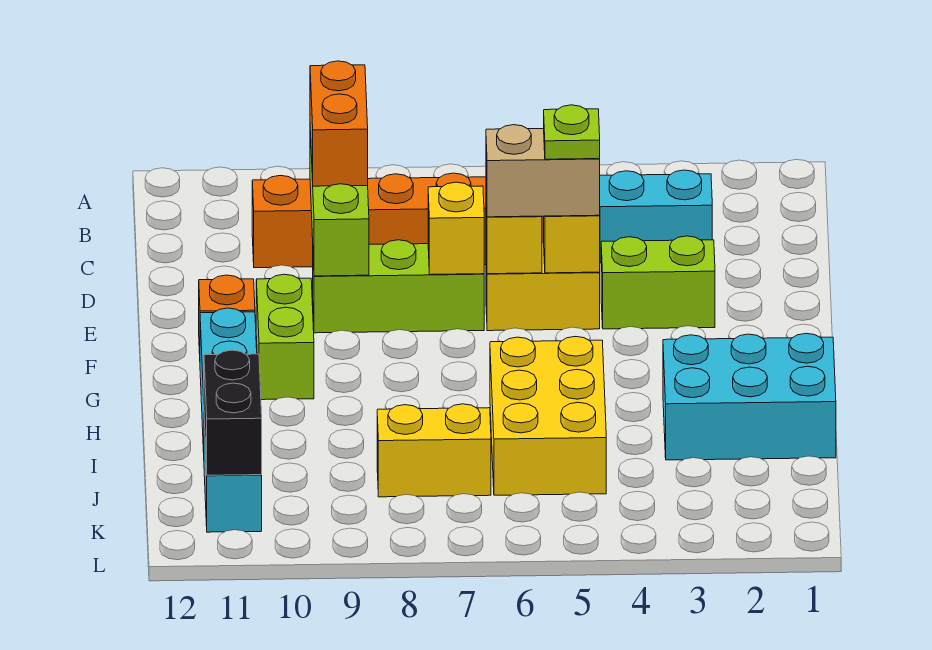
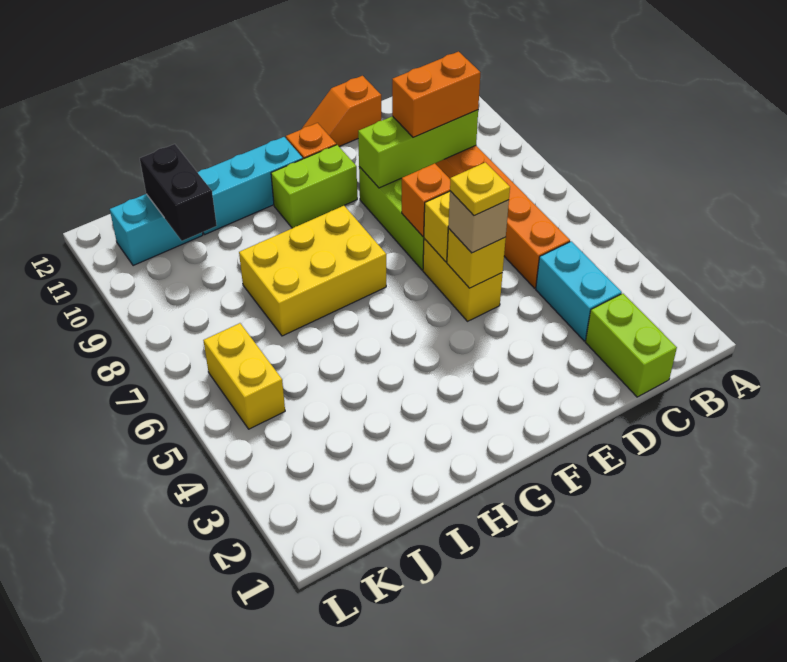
none -> orange 1x2 slope [302,76,382,146]
lime 1x2 brick [601,236,715,329] -> lime 1x2 brick moved to [585,294,677,397]
tan 1x2 brick [486,125,600,217] -> tan 1x1 brick [448,191,509,253]
lime 1x1 plate [544,105,600,159] -> yellow 1x1 plate [450,162,510,215]
yellow 1x1 brick [428,182,484,275] -> orange 1x1 brick [402,163,450,236]
cyan 2x3 brick [663,333,836,460] -> none
yellow 2x3 brick [490,337,606,495] -> yellow 2x3 brick moved to [239,206,386,336]
yellow 1x2 brick [377,404,491,497] -> yellow 1x2 brick moved to [203,323,285,429]
black 1x2 brick [204,350,262,475] -> black 1x2 brick turned to [140,144,217,241]

